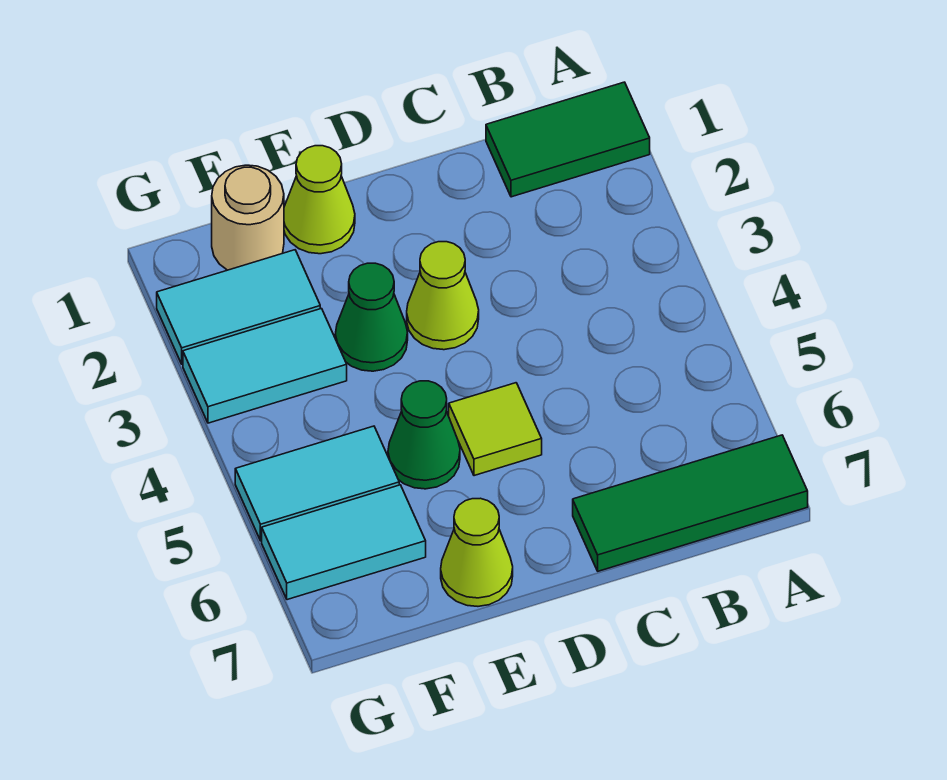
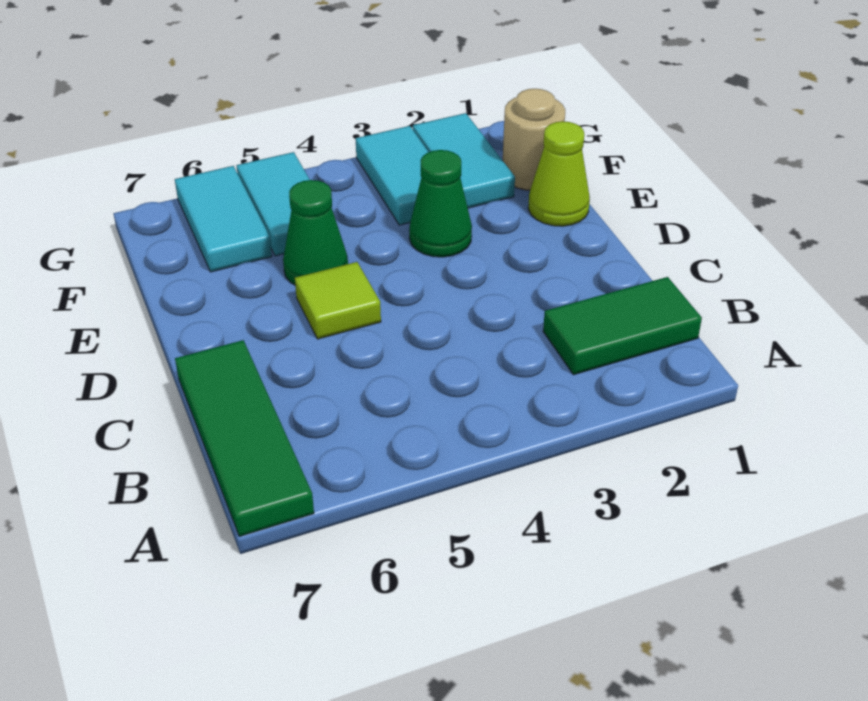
green 1x2 tile [486,82,650,197] -> green 1x2 tile turned to [543,277,702,375]
lime 1x1 cone [407,242,479,350] -> none
lime 1x1 cone [441,498,513,606] -> none

